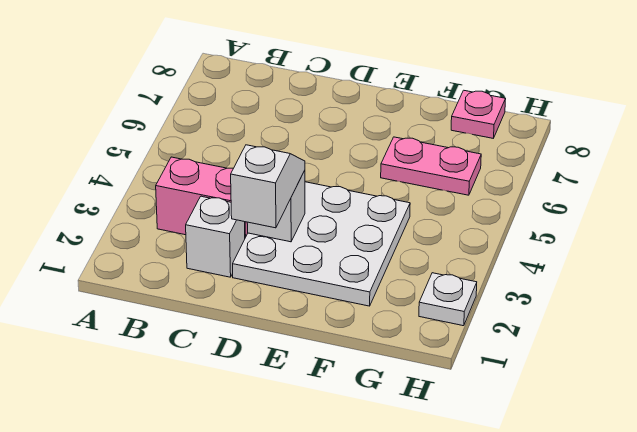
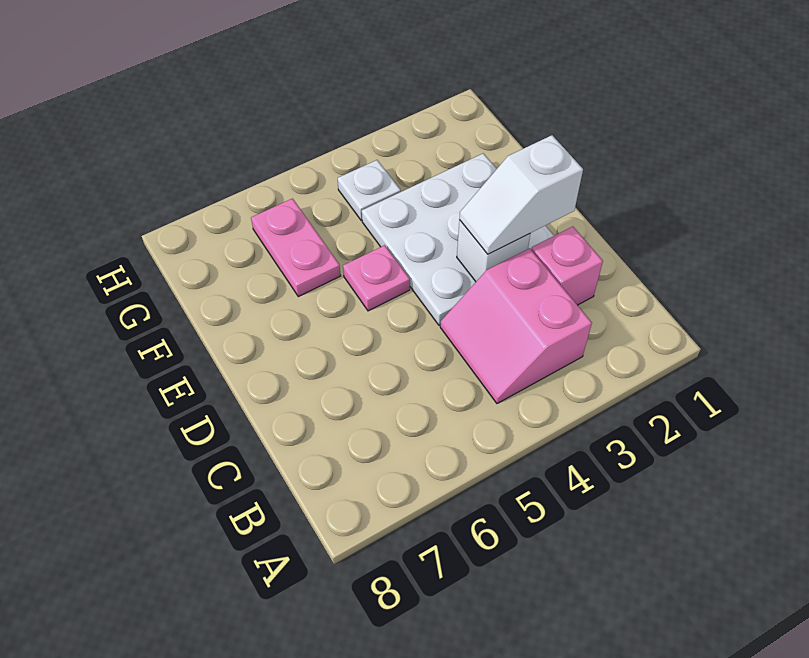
white 1x1 brick [186,196,245,277] -> pink 1x1 brick [532,227,603,305]
pink 1x1 plate [451,90,506,138] -> pink 1x1 plate moved to [343,245,410,311]
white 1x1 plate [419,273,477,326] -> white 1x1 plate moved to [338,160,401,220]

